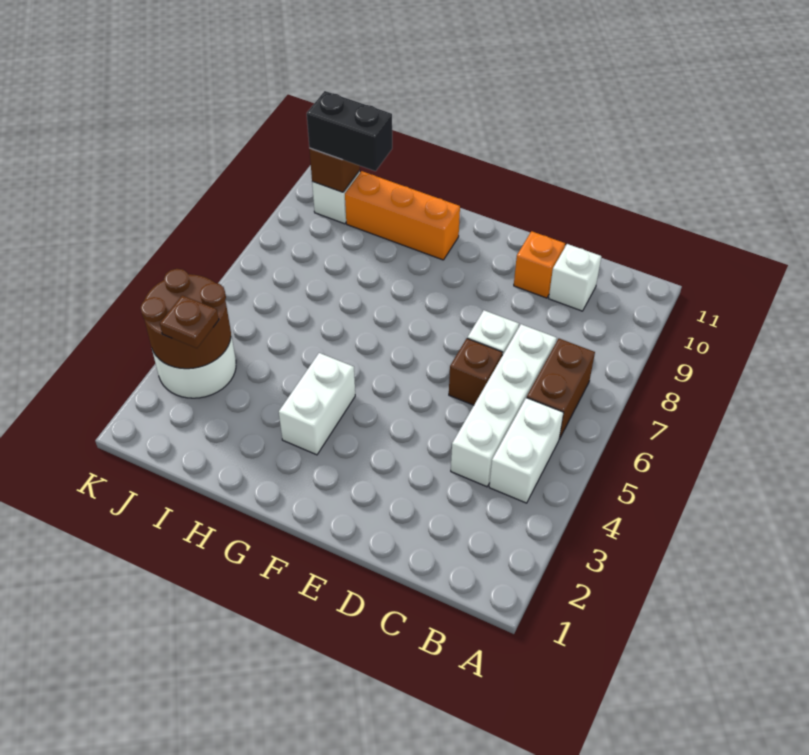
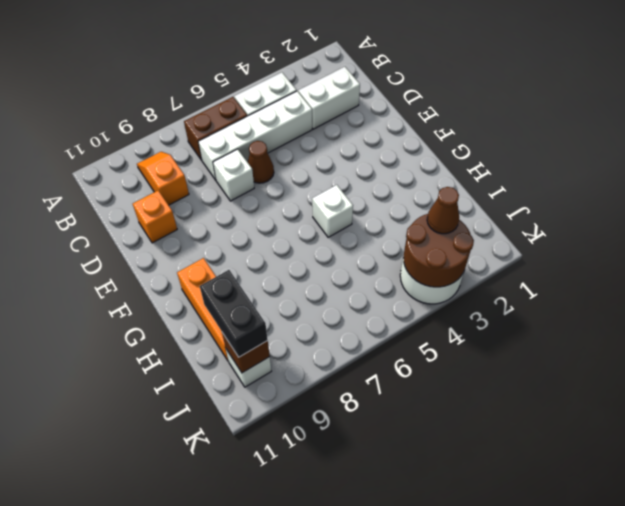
none -> orange 1x2 slope [137,152,189,205]
white 1x1 brick [549,244,601,311] -> white 1x1 brick moved to [312,185,353,237]
brown 1x1 brick [449,339,502,405] -> brown 1x1 cone [248,141,274,183]
white 1x2 brick [279,353,355,455] -> white 1x2 brick moved to [298,67,360,129]
brown 1x1 plate [160,295,219,348] -> brown 1x1 cone [427,187,459,234]

